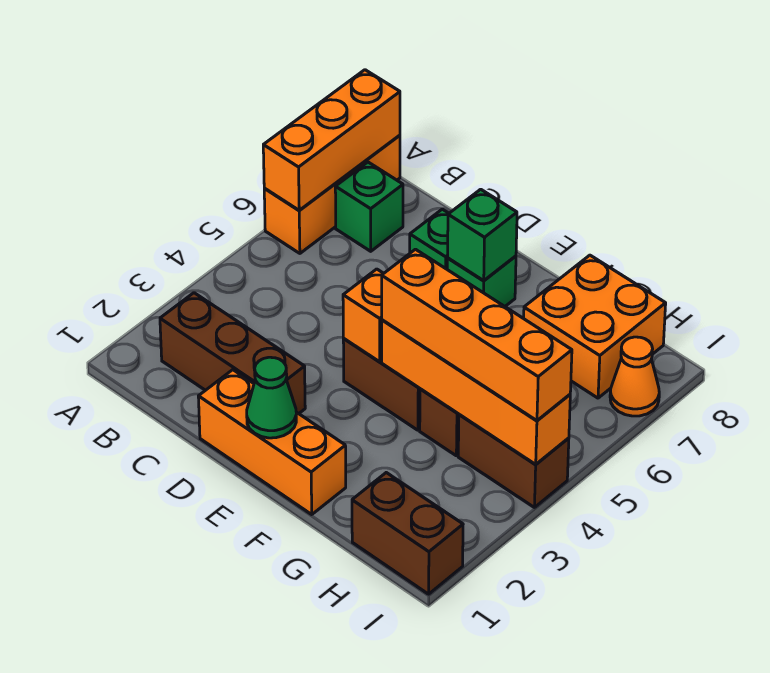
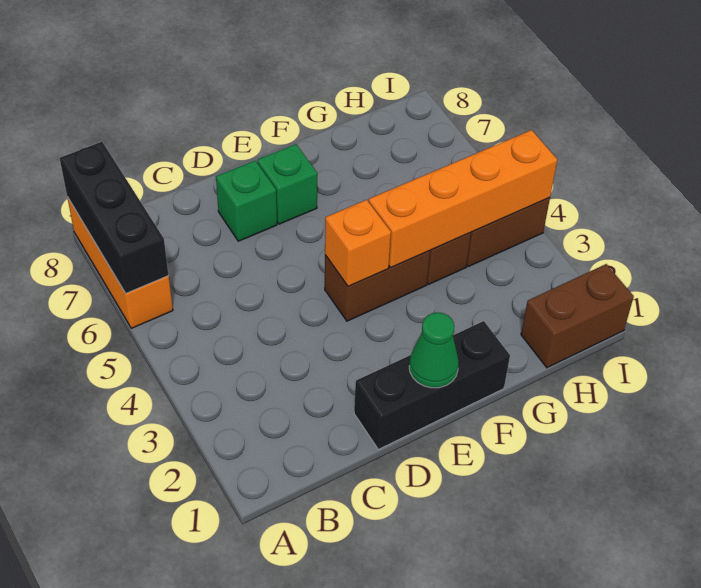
orange 1x3 brick [263,70,400,210] -> black 1x3 brick [60,142,169,293]
brown 1x3 brick [160,293,305,414] -> none
green 1x1 brick [335,162,403,251] -> none
orange 1x3 brick [198,370,346,514] -> black 1x3 brick [354,321,510,449]
green 1x1 brick [448,189,517,280] -> none
orange 1x4 brick [382,249,572,421] -> none
orange 2x2 brick [524,255,666,398] -> none
orange 1x1 cone [610,337,659,416] -> none

